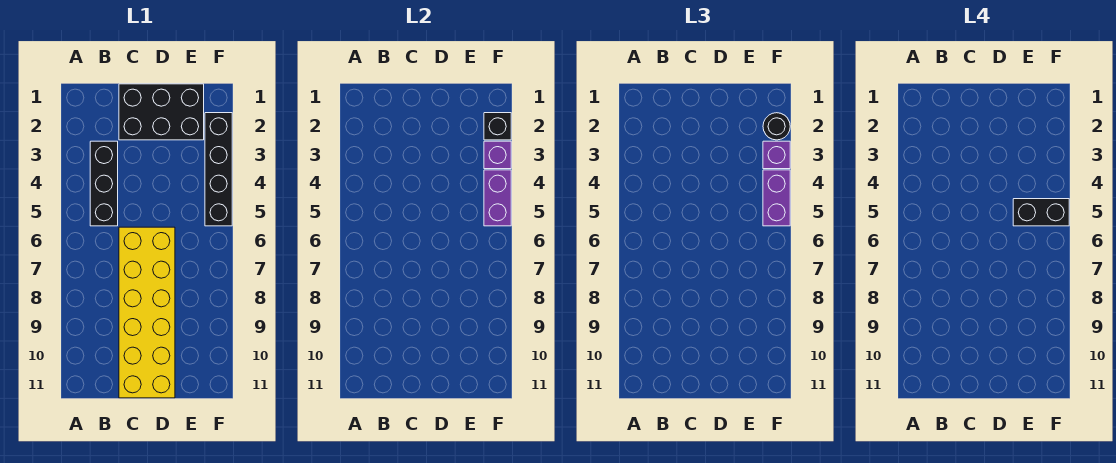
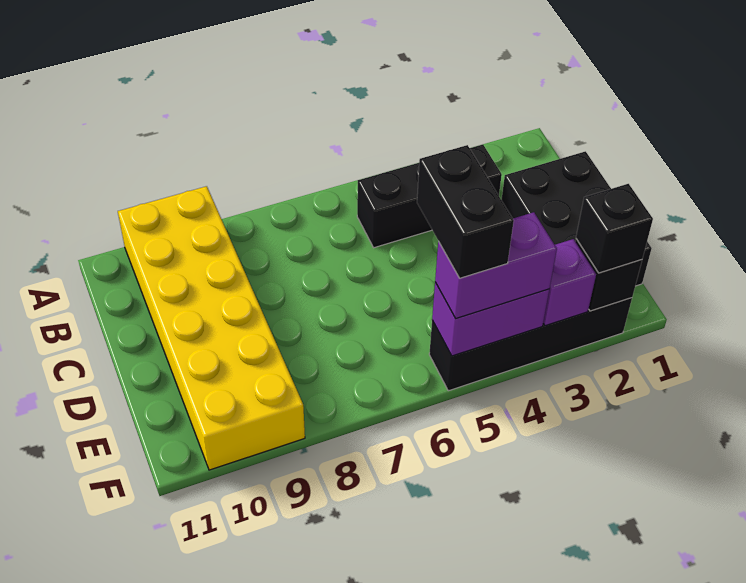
yellow 2x6 brick [119,227,175,398] -> yellow 2x6 brick turned to [118,186,305,470]
black 1x1 round brick [763,113,790,140] -> black 1x1 brick [576,184,653,273]
purple 1x1 brick [763,141,790,169] -> none

